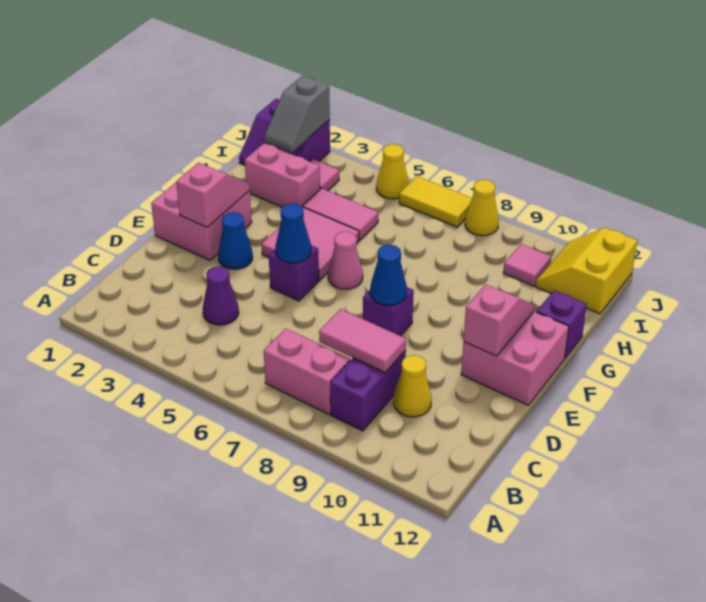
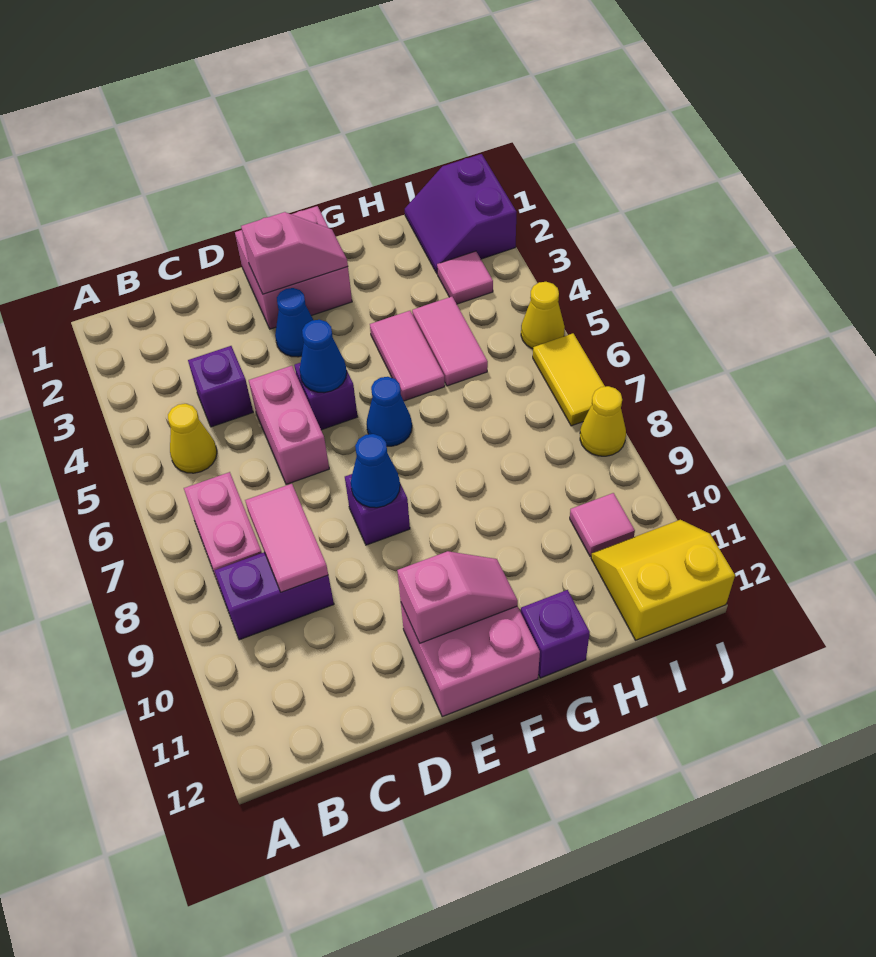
purple 1x1 cone [203,266,239,325] -> purple 1x1 brick [188,346,253,427]
yellow 1x1 cone [393,355,431,417] -> yellow 1x1 cone moved to [168,404,217,473]
pink 2x2 tile [261,207,359,280] -> pink 1x2 tile [370,311,445,401]
pink 1x1 cone [328,232,363,289] -> blue 1x1 cone [366,377,412,446]
pink 1x2 brick [245,143,320,207] -> pink 1x2 brick moved to [249,366,329,484]
grey 1x2 slope [265,76,330,152] -> none

